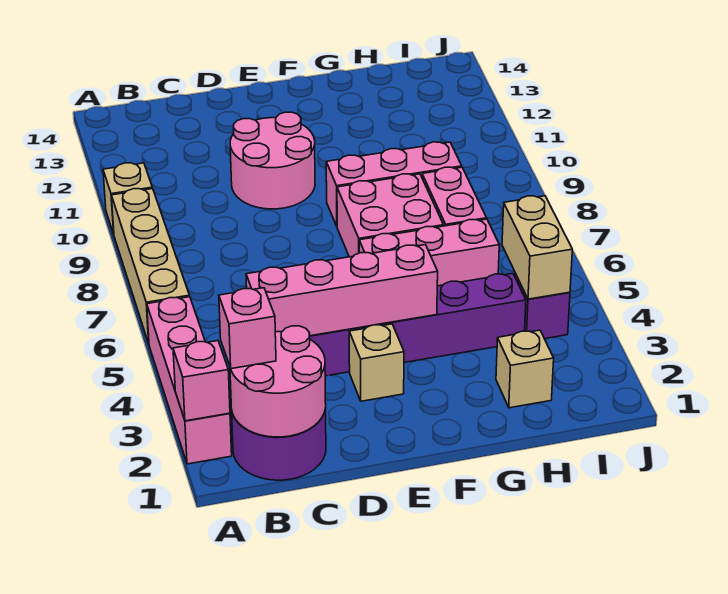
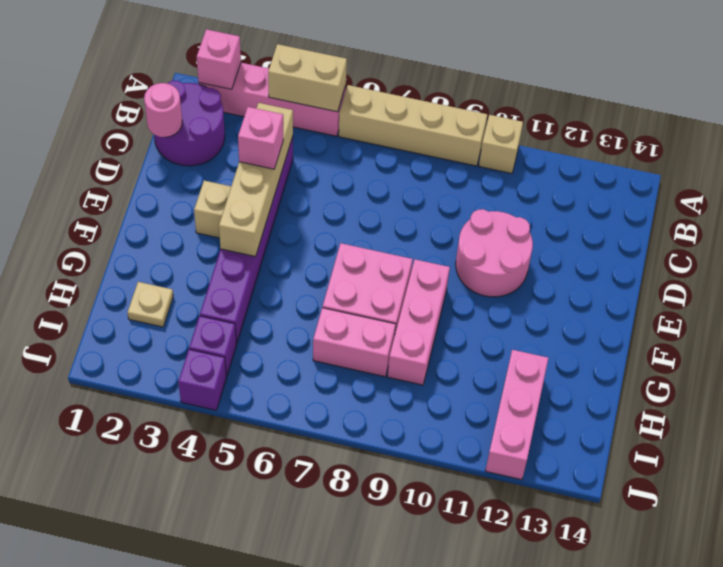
pink 2x2 round brick [230,326,326,437] -> pink 1x1 round brick [144,83,182,137]
pink 1x1 brick [219,288,276,369] -> pink 1x1 brick moved to [238,107,283,169]
pink 1x4 brick [246,245,438,336] -> tan 1x4 brick [219,103,293,257]
pink 1x3 brick [359,219,499,286] -> pink 1x3 brick moved to [485,350,548,480]
tan 1x1 brick [496,330,554,408] -> tan 1x1 plate [128,282,173,327]
tan 1x2 brick [502,196,572,299] -> tan 1x2 brick moved to [268,44,347,112]
none -> purple 1x1 brick [178,349,226,410]

